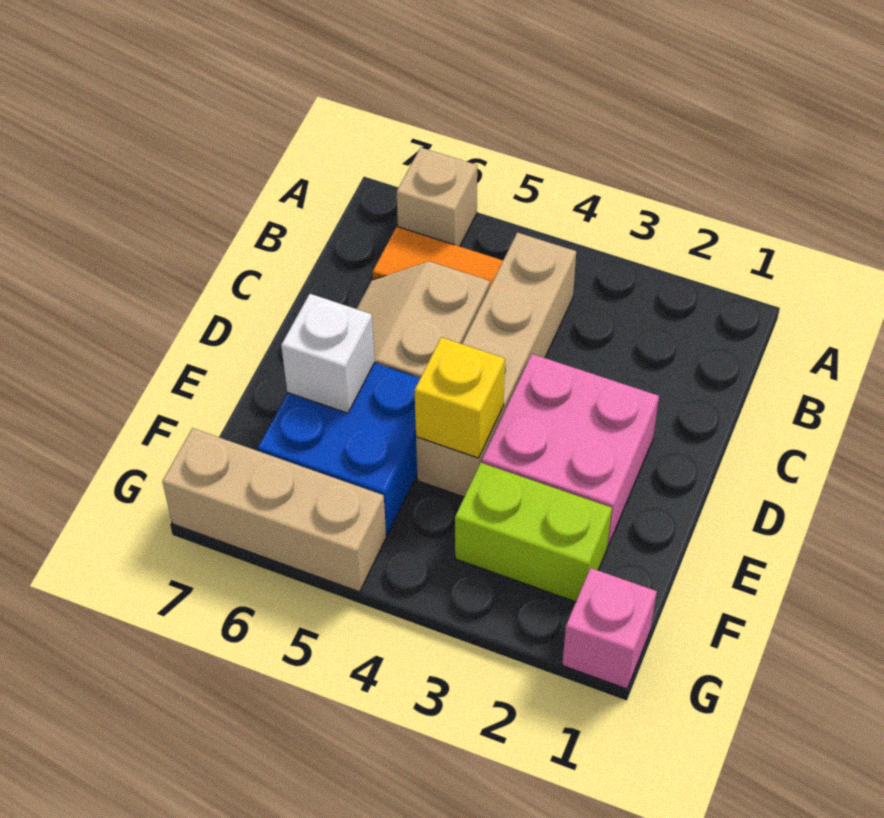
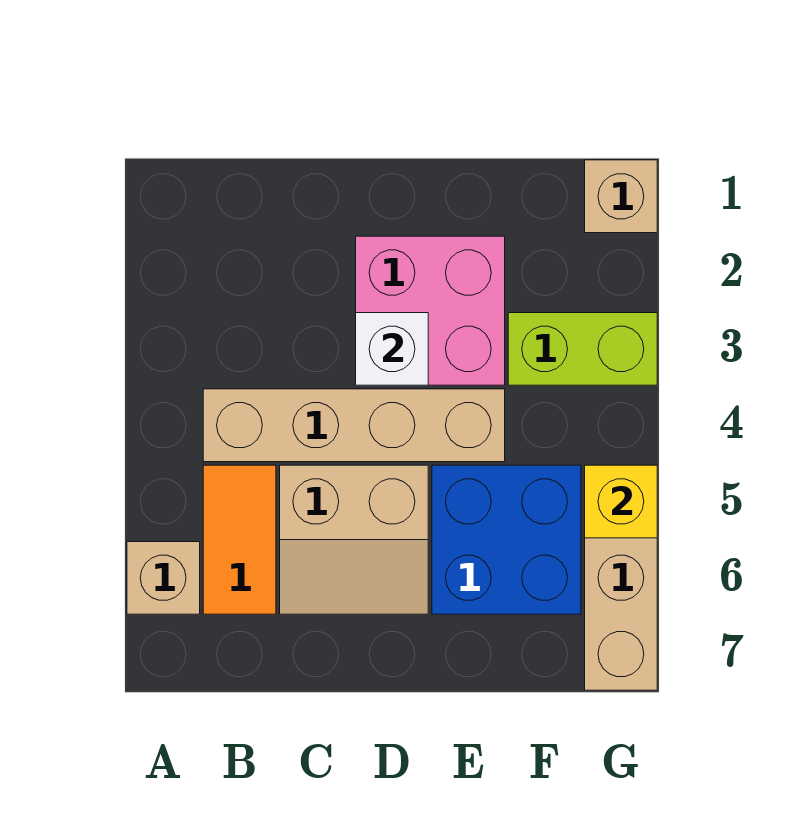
yellow 1x1 brick [414,337,505,458] -> yellow 1x1 brick moved to [585,465,657,538]
white 1x1 brick [281,294,375,413] -> white 1x1 brick moved to [356,313,428,385]
lime 1x2 brick [455,463,612,602] -> lime 1x2 brick turned to [508,313,657,385]
pink 1x1 brick [562,568,657,689] -> tan 1x1 brick [585,160,657,233]

